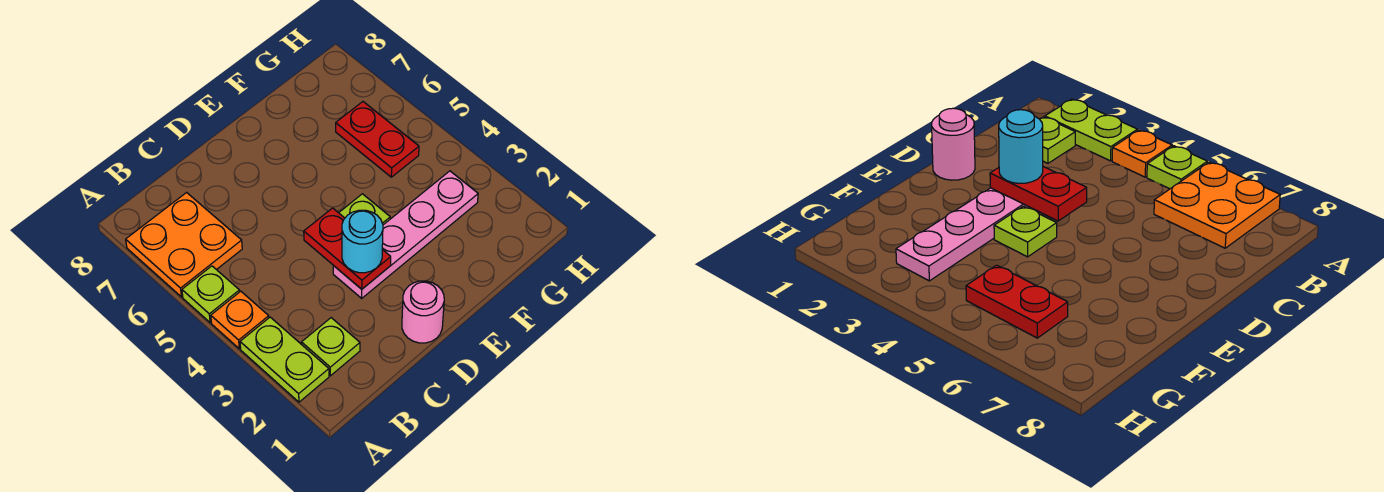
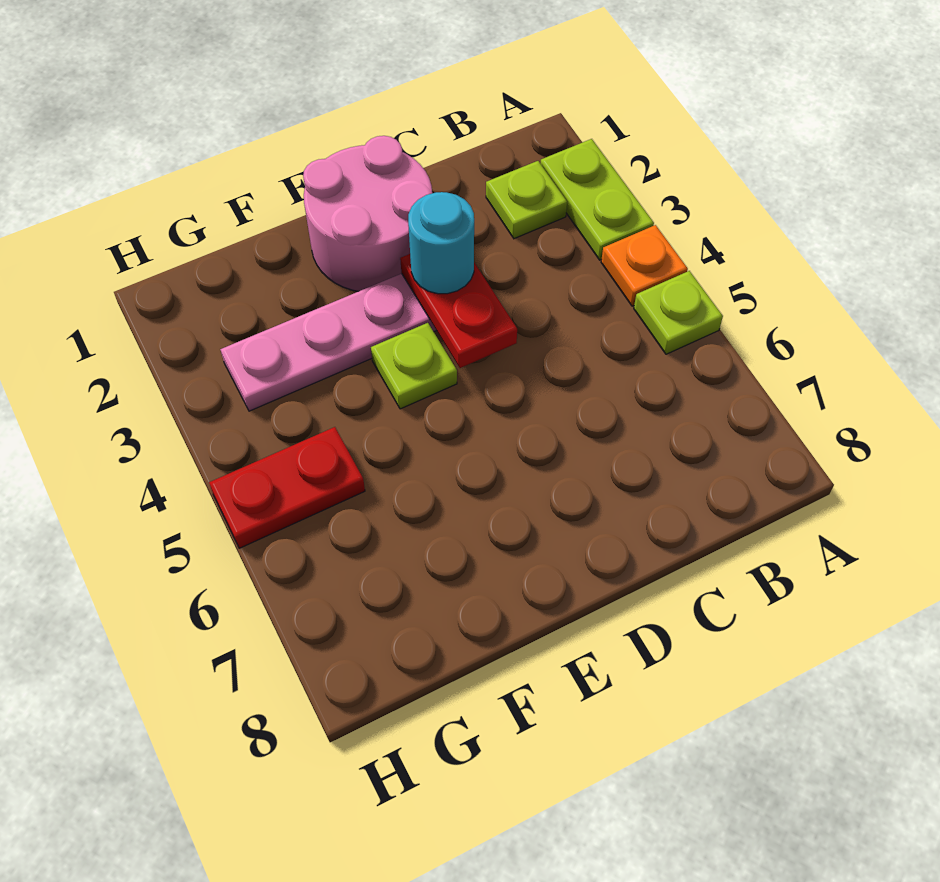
orange 2x2 plate [126,193,242,297] -> none
pink 1x1 round brick [402,281,444,343] -> pink 2x2 round brick [303,136,432,291]
red 1x2 plate [336,102,419,177] -> red 1x2 plate turned to [209,427,365,548]

